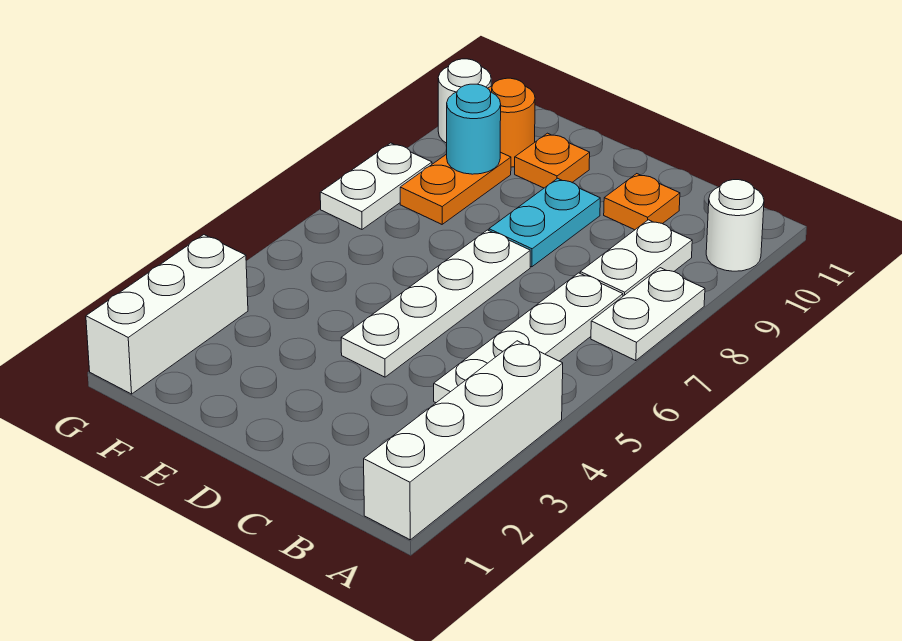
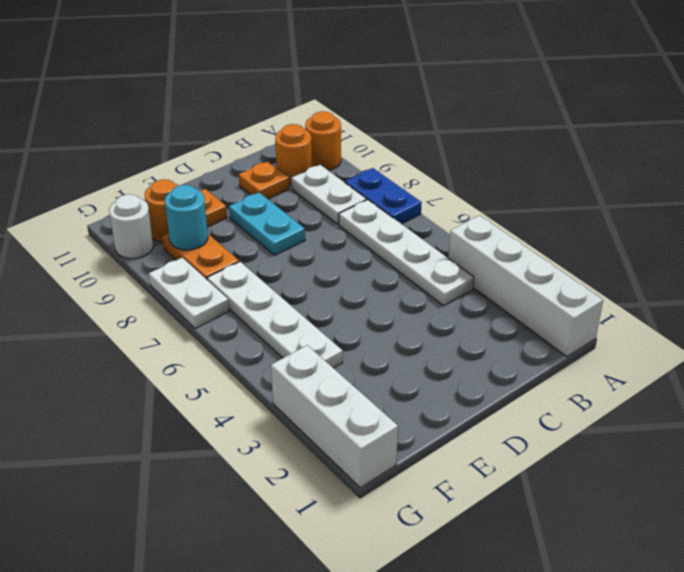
white 1x2 plate [591,268,705,361] -> blue 1x2 plate [345,168,422,224]
white 1x1 round brick [706,180,764,271] -> orange 1x1 round brick [305,111,341,170]
none -> orange 1x1 round brick [275,124,312,184]
white 1x4 plate [341,230,530,377] -> white 1x4 plate moved to [207,262,343,368]

